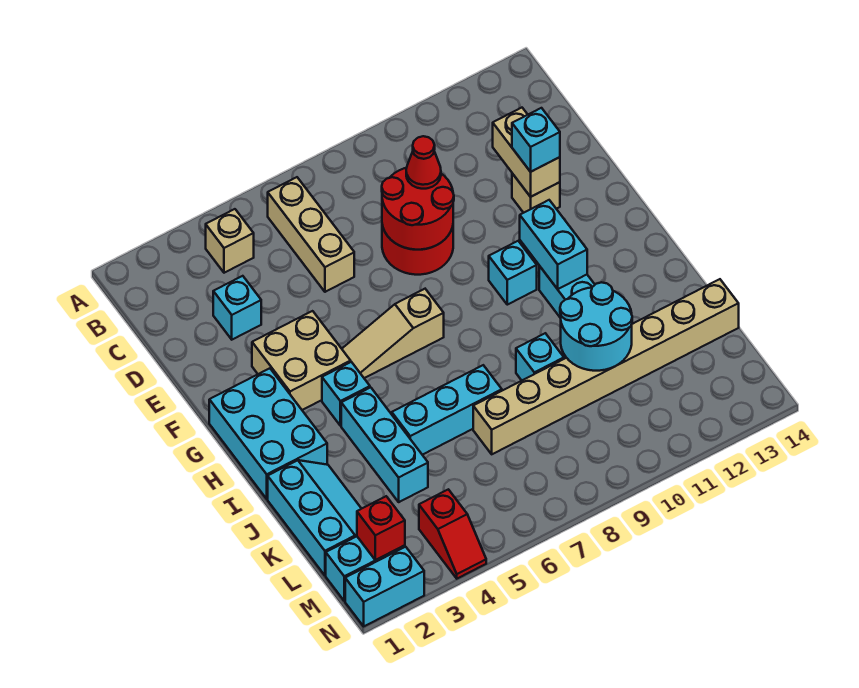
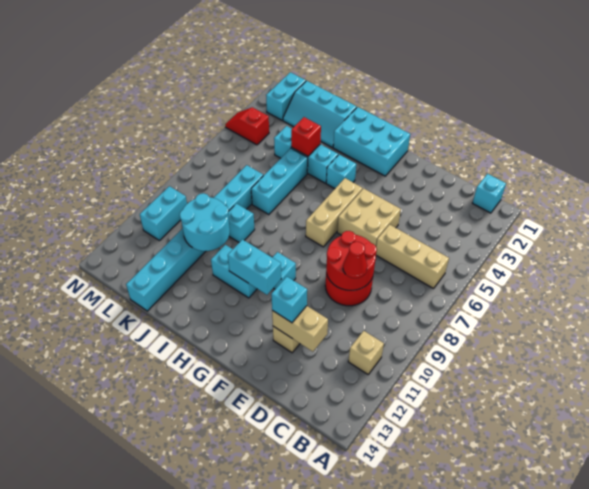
tan 1x1 brick [206,209,254,273] -> tan 1x1 brick moved to [348,331,384,374]
cyan 1x1 brick [213,276,261,340] -> cyan 1x1 brick moved to [473,174,506,213]
tan 2x2 brick [252,311,351,410] -> tan 2x2 brick moved to [337,188,401,246]
tan 1x3 slope [342,289,444,378] -> tan 1x3 brick [306,178,363,247]
tan 1x8 brick [473,279,739,454] -> cyan 1x8 brick [126,165,263,311]
red 1x1 brick [357,496,405,560] -> red 1x1 brick moved to [291,117,321,156]
cyan 1x2 brick [345,547,424,626] -> cyan 1x2 brick moved to [140,186,187,241]

